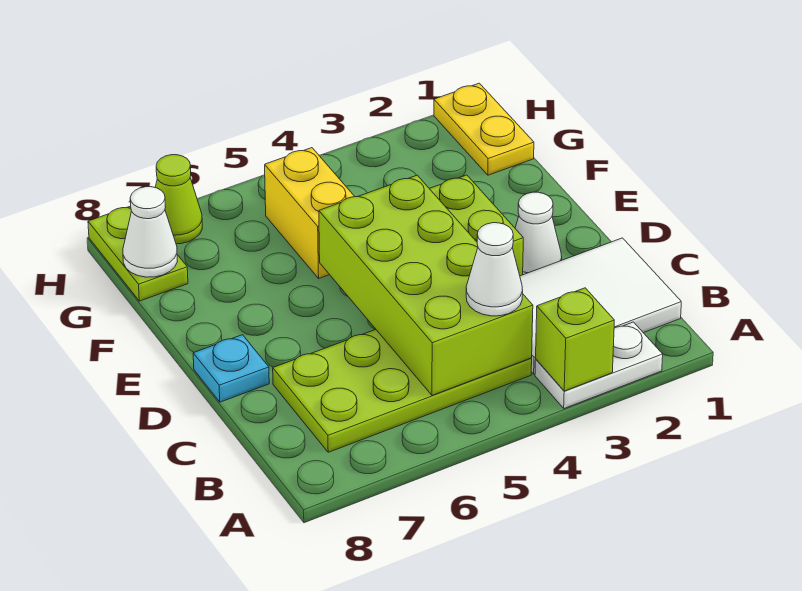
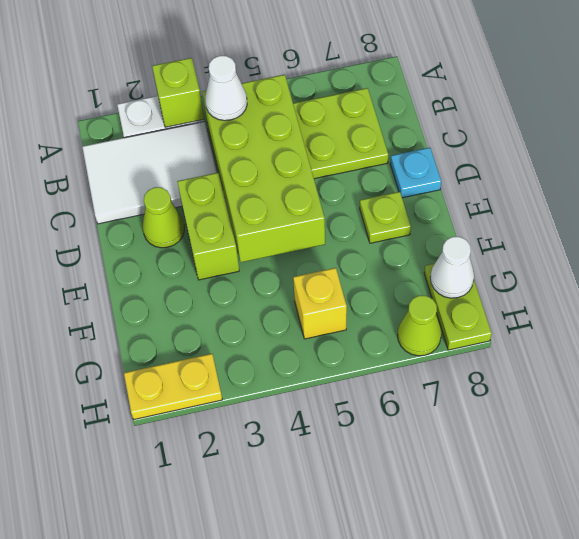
white 1x1 cone [515,192,562,275] -> lime 1x1 cone [143,187,184,248]
none -> lime 1x1 plate [360,192,411,243]
yellow 1x2 brick [265,148,355,278] -> yellow 1x1 brick [293,268,347,339]
yellow 1x2 plate [434,83,534,175] -> yellow 1x2 plate turned to [124,354,222,419]

